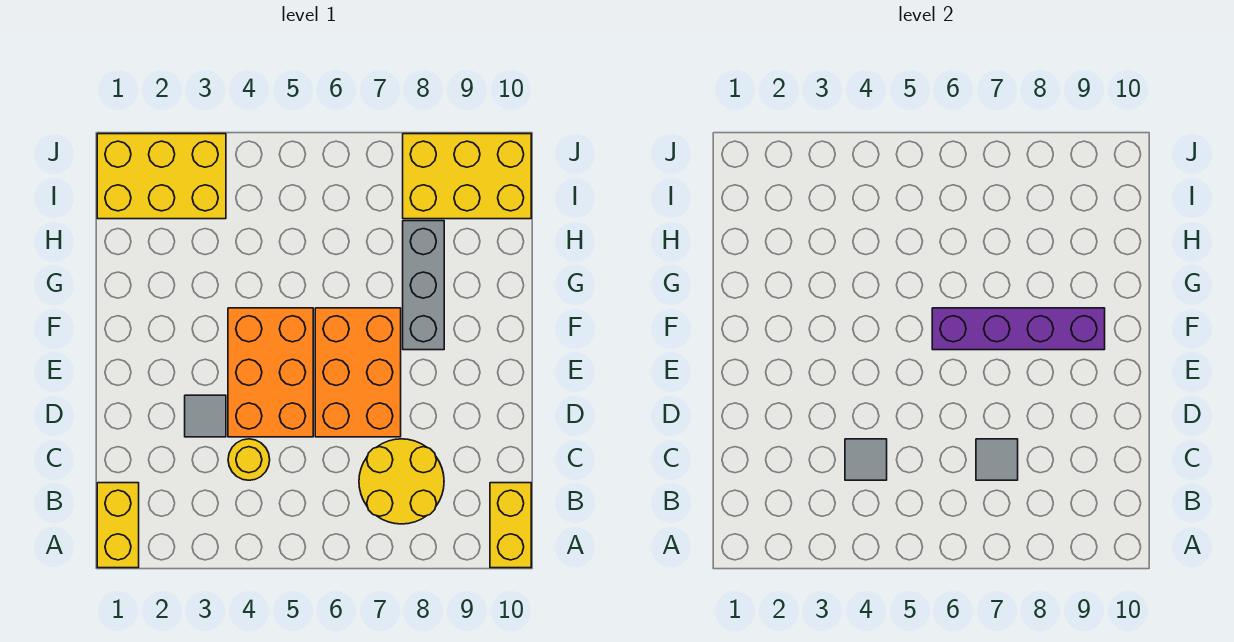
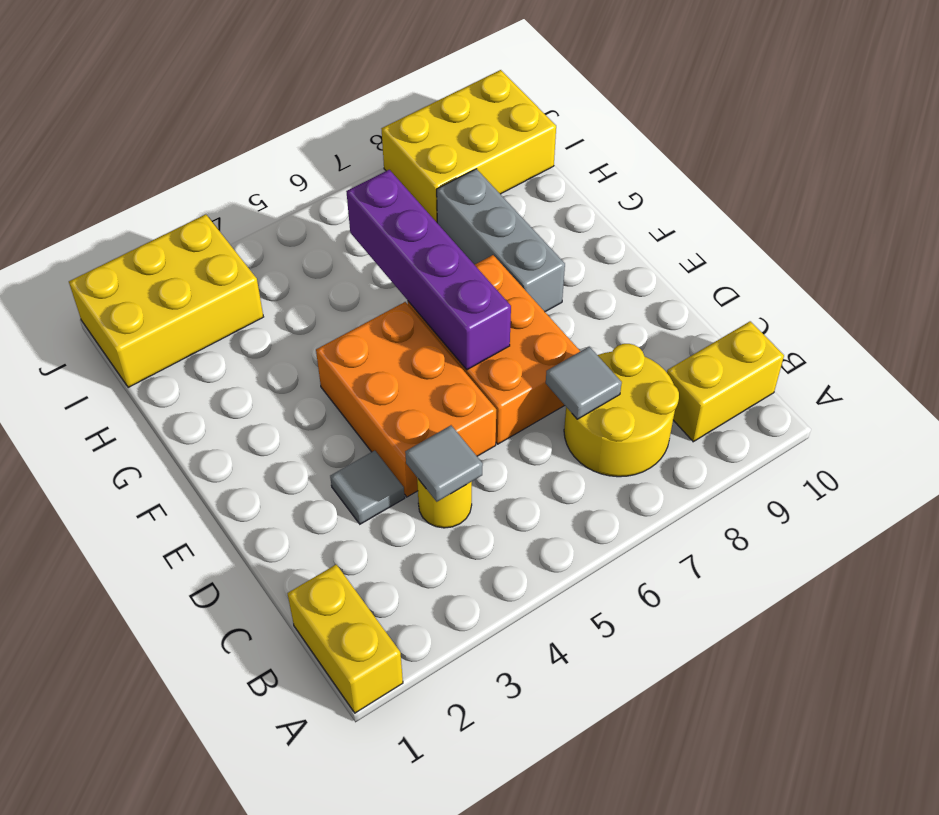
yellow 1x2 brick [490,483,531,568] -> yellow 1x2 brick turned to [667,321,784,442]
purple 1x4 brick [932,308,1105,350] -> purple 1x4 brick turned to [346,170,511,370]

